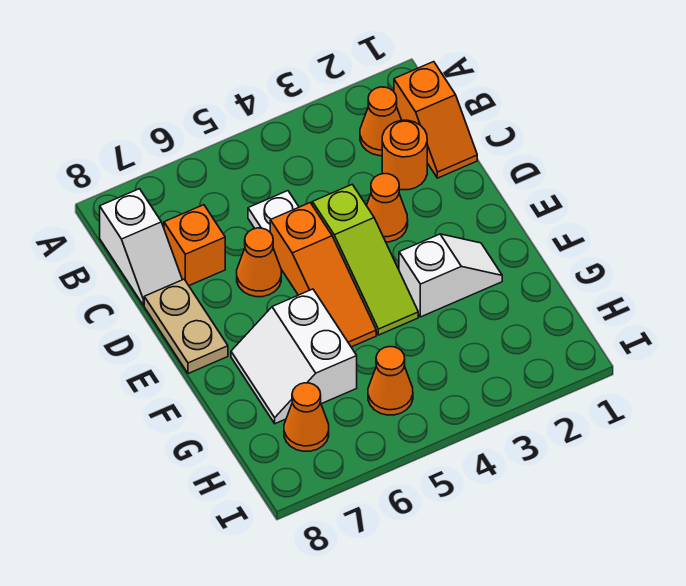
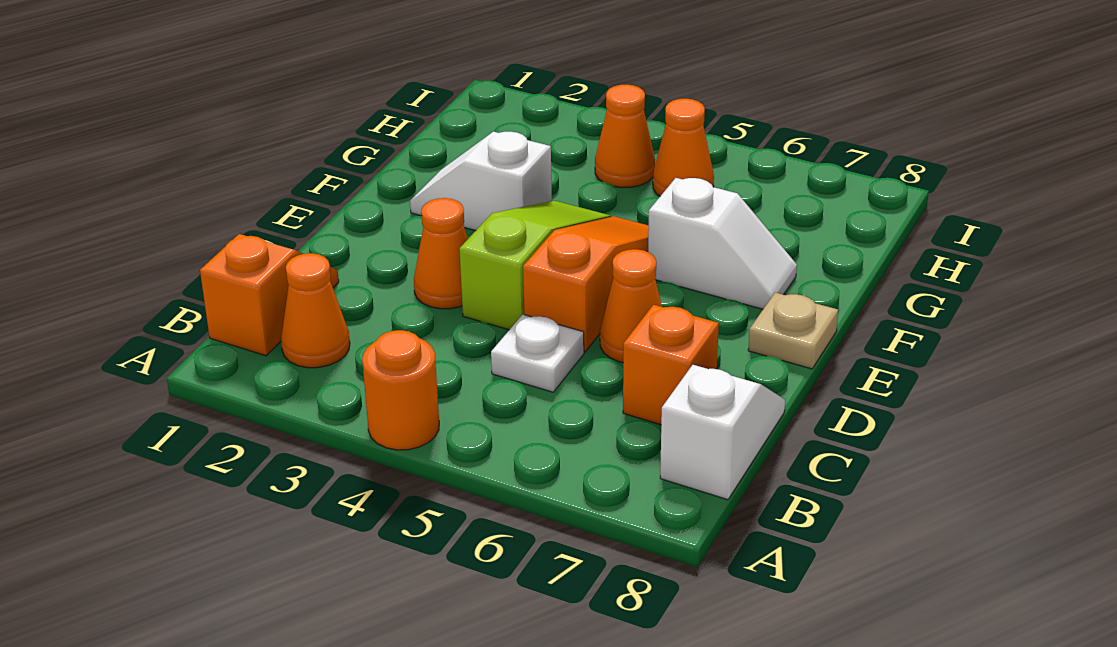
orange 1x1 round brick [382,120,427,190] -> orange 1x1 round brick moved to [362,330,439,450]
tan 1x2 plate [144,279,228,374] -> tan 1x1 plate [748,293,838,369]
white 2x2 slope [231,289,357,424] -> white 1x2 slope [648,178,797,309]
orange 1x1 cone [284,383,329,451] -> orange 1x1 cone moved to [595,84,655,188]

